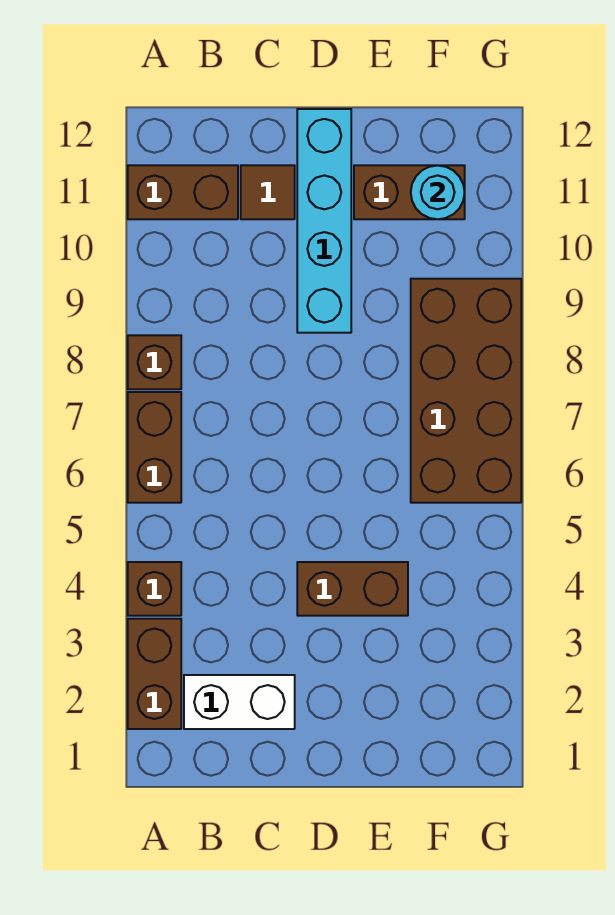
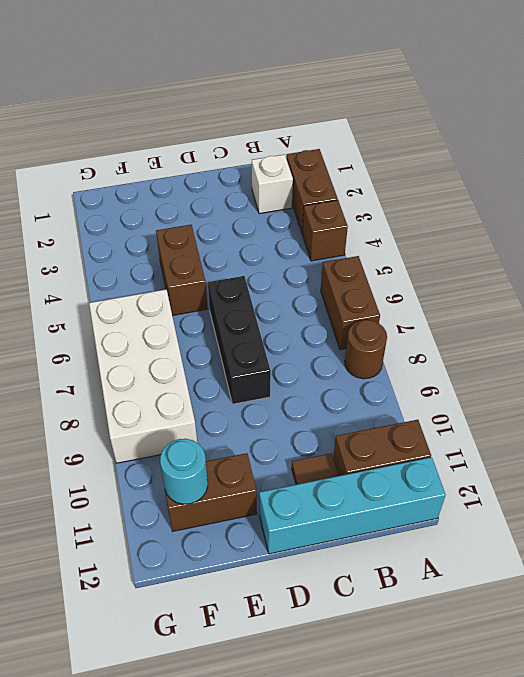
brown 1x1 brick [128,335,181,389] -> brown 1x1 round brick [345,320,387,379]
white 1x2 brick [184,675,295,729] -> white 1x1 brick [252,154,293,214]
brown 1x2 brick [297,562,408,616] -> brown 1x2 brick turned to [156,225,208,316]
none -> black 1x3 brick [208,276,271,404]
cyan 1x4 brick [297,109,351,333] -> cyan 1x4 brick turned to [259,457,446,554]
brown 2x4 brick [411,279,521,503] -> white 2x4 brick [89,289,197,463]

